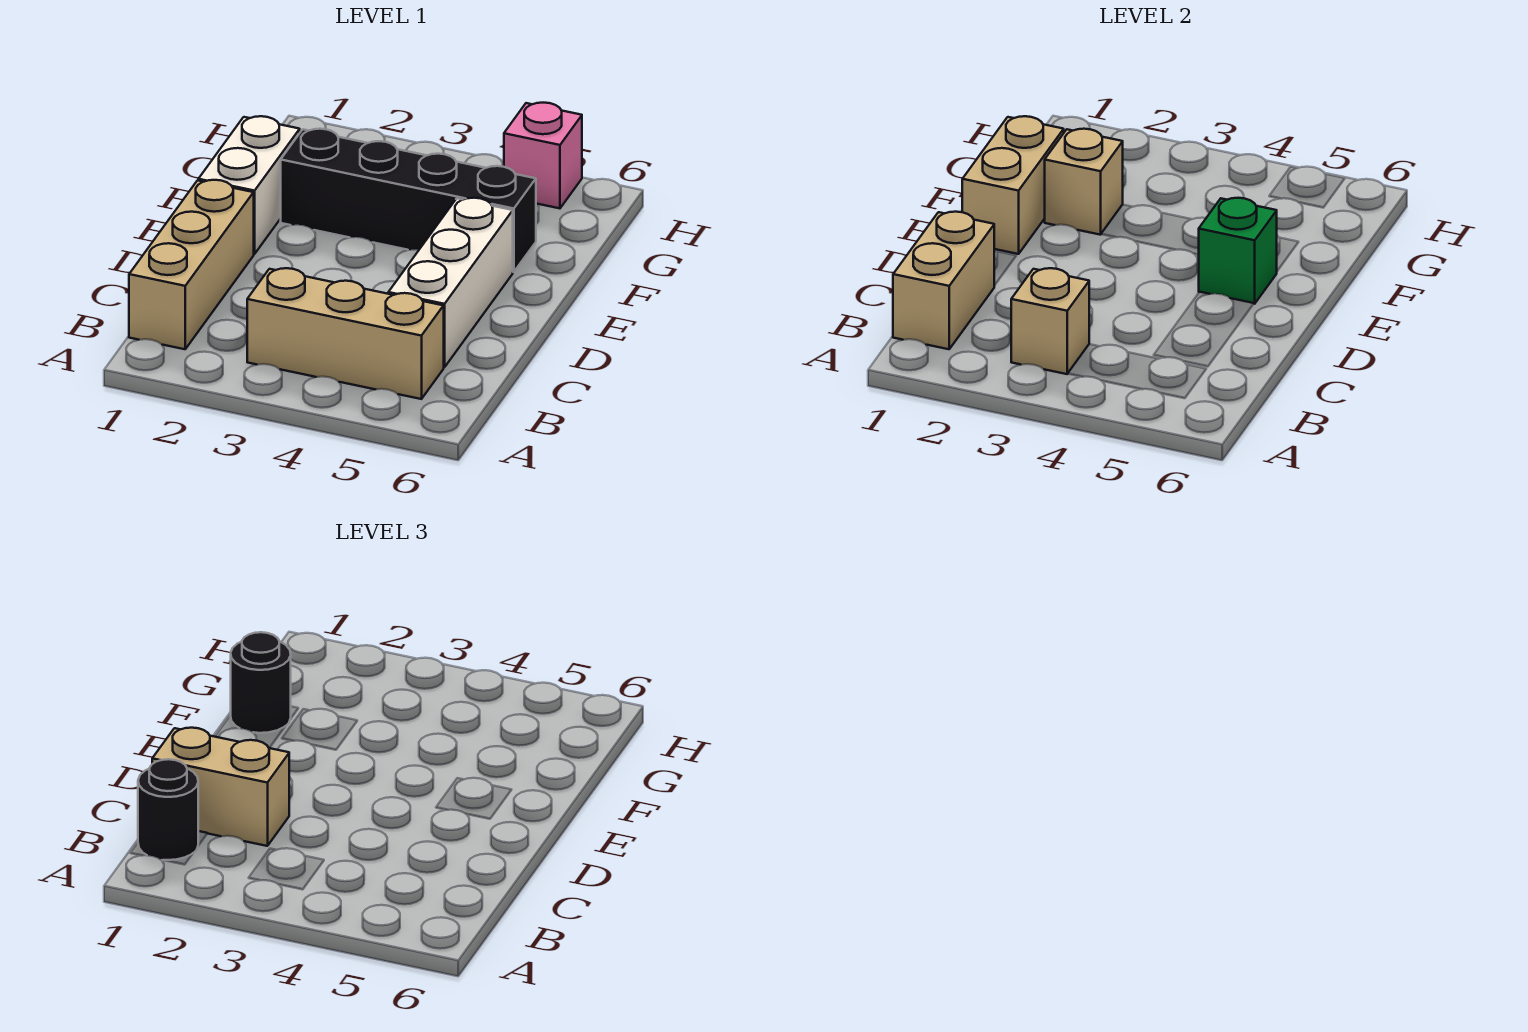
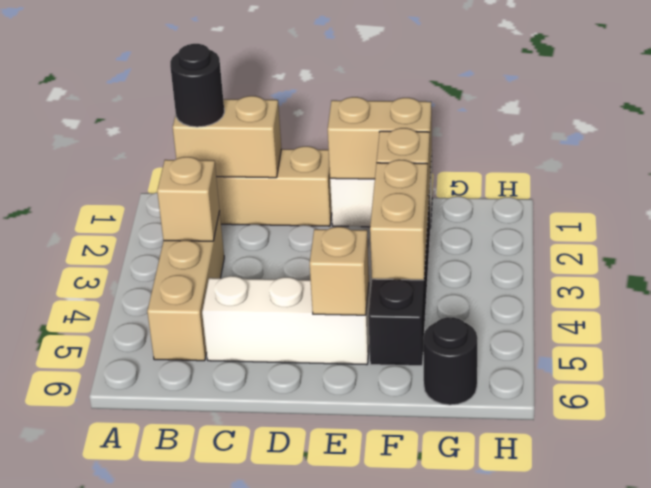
tan 1x2 brick [152,728,289,846] -> tan 1x2 brick moved to [370,160,428,280]
green 1x1 brick [1198,198,1277,304] -> tan 1x1 brick [310,227,369,315]
black 1x1 round brick [231,632,291,733] -> black 1x1 round brick moved to [423,317,477,405]
pink 1x1 brick [504,103,582,208] -> none

